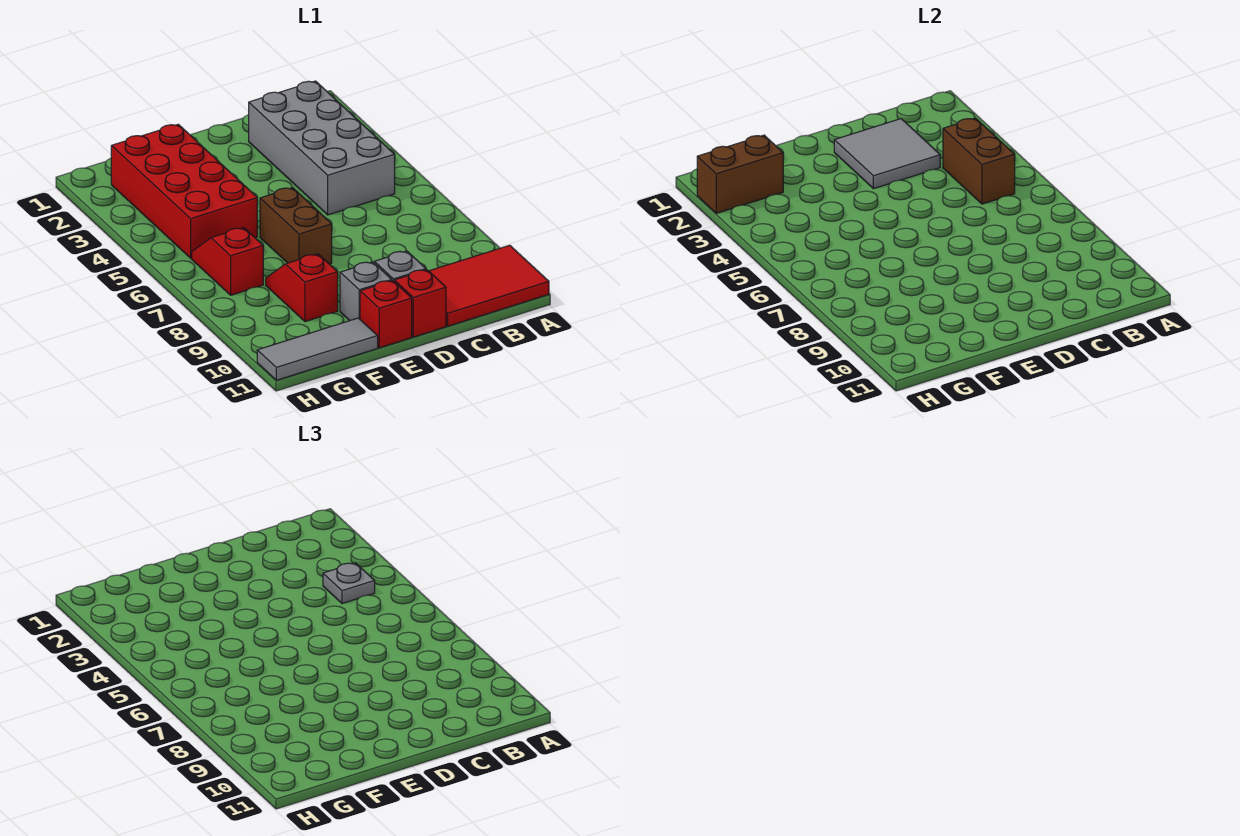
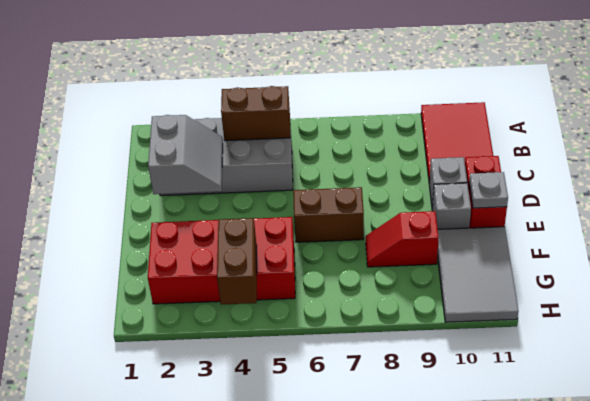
grey 1x1 plate [323,563,375,604] -> grey 1x1 plate moved to [469,172,508,208]
grey 2x2 tile [834,119,940,189] -> grey 2x2 slope [148,115,223,194]
grey 1x3 tile [257,318,378,380] -> grey 2x3 tile [437,227,518,322]
brown 1x2 brick [697,135,783,213] -> brown 1x2 brick moved to [217,218,257,305]
red 1x2 slope [192,228,263,295] -> none

